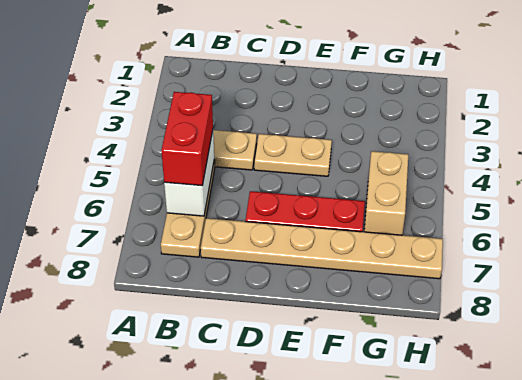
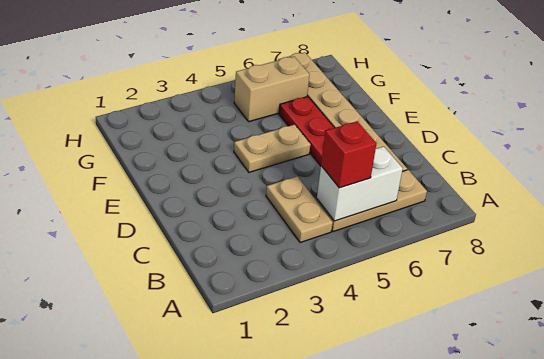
red 1x2 brick [161,92,213,186] -> red 1x1 brick [321,121,376,188]
tan 1x2 plate [254,134,332,176] -> tan 1x2 plate turned to [234,125,311,172]

